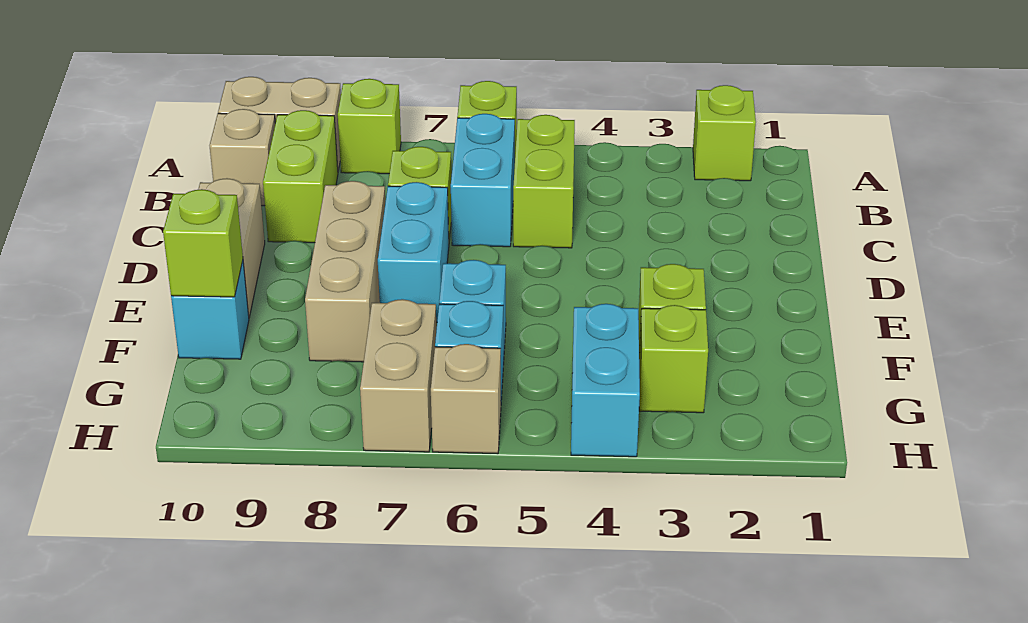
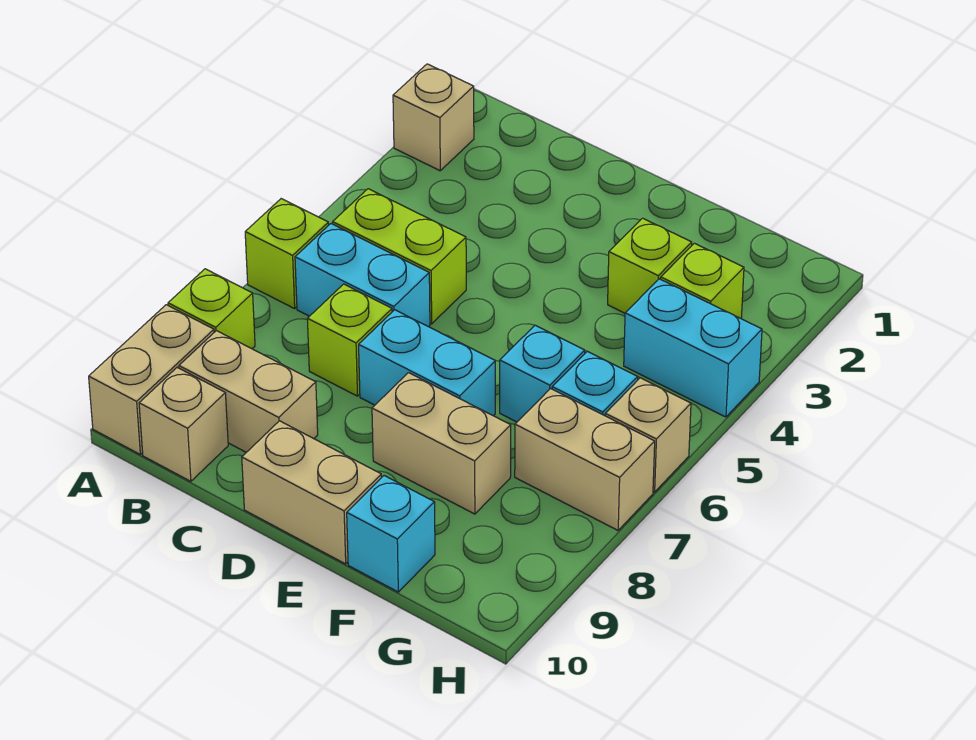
lime 1x1 brick [693,85,756,181] -> tan 1x1 brick [393,64,474,171]
lime 1x2 brick [263,110,338,243] -> tan 1x2 brick [179,331,318,452]
tan 1x3 brick [305,181,385,362] -> tan 1x2 brick [372,373,511,514]
lime 1x1 brick [163,189,243,297] -> none

